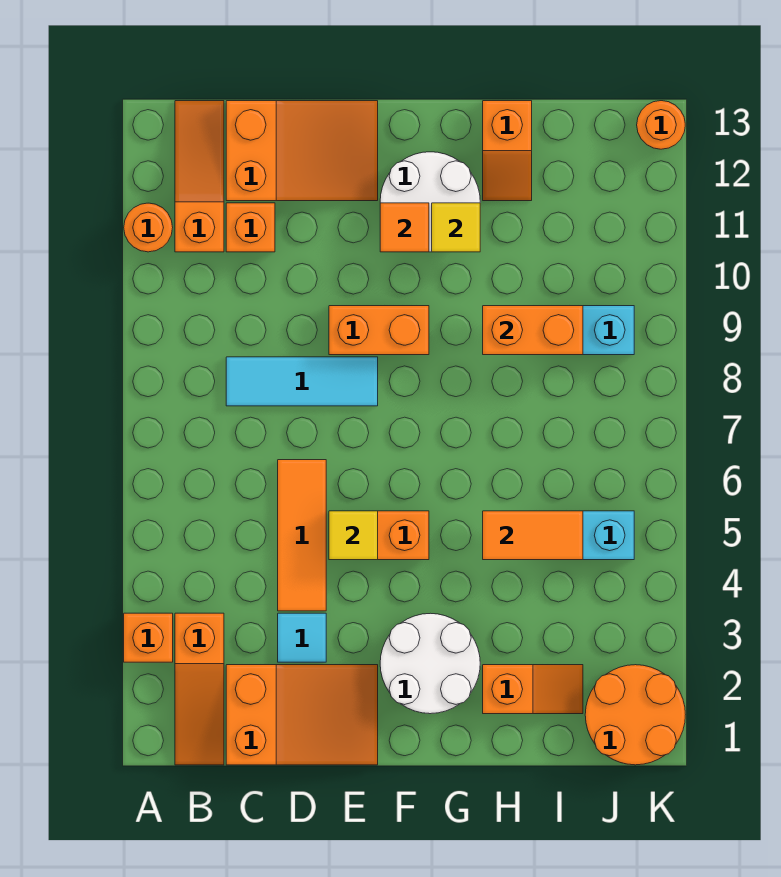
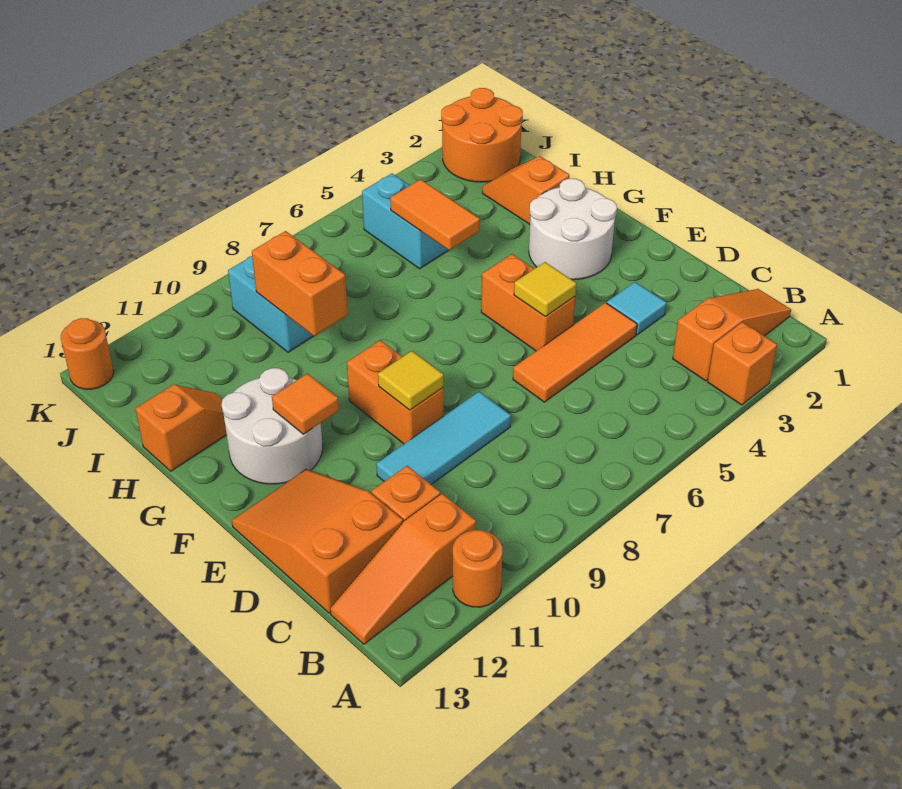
orange 2x3 slope [226,665,378,765] -> none
cyan 1x3 tile [226,357,378,406] -> cyan 1x3 tile turned to [376,392,511,485]
yellow 1x1 tile [432,203,480,252] -> yellow 1x1 tile moved to [378,351,443,410]

